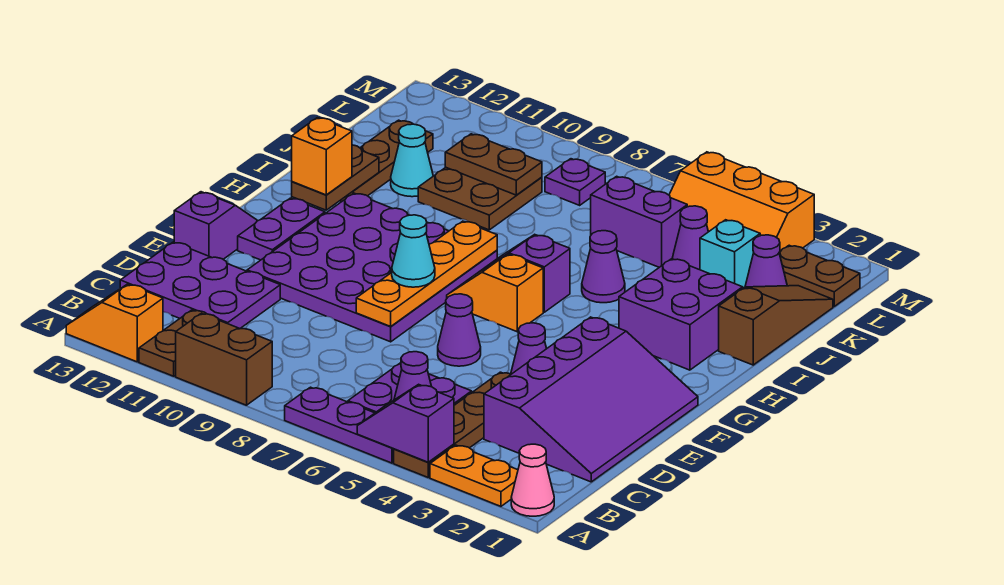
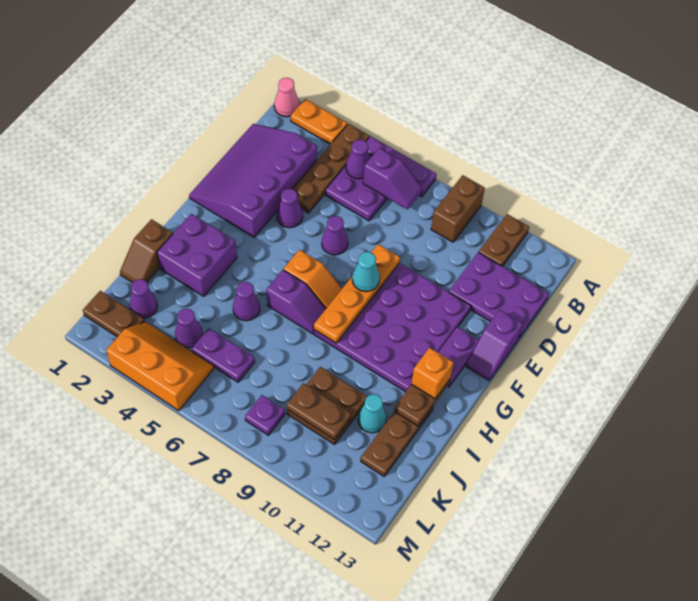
purple 1x2 slope [357,384,454,462] -> purple 1x2 slope moved to [363,148,422,209]
brown 1x2 brick [176,313,272,405] -> brown 1x2 brick turned to [431,175,485,242]
orange 1x2 slope [66,284,163,362] -> none
brown 1x3 slope [719,286,833,365] -> brown 1x2 slope [120,219,173,283]
cyan 1x1 brick [700,220,760,288] -> none
purple 1x2 brick [591,176,687,267] -> purple 1x2 plate [192,328,255,382]

